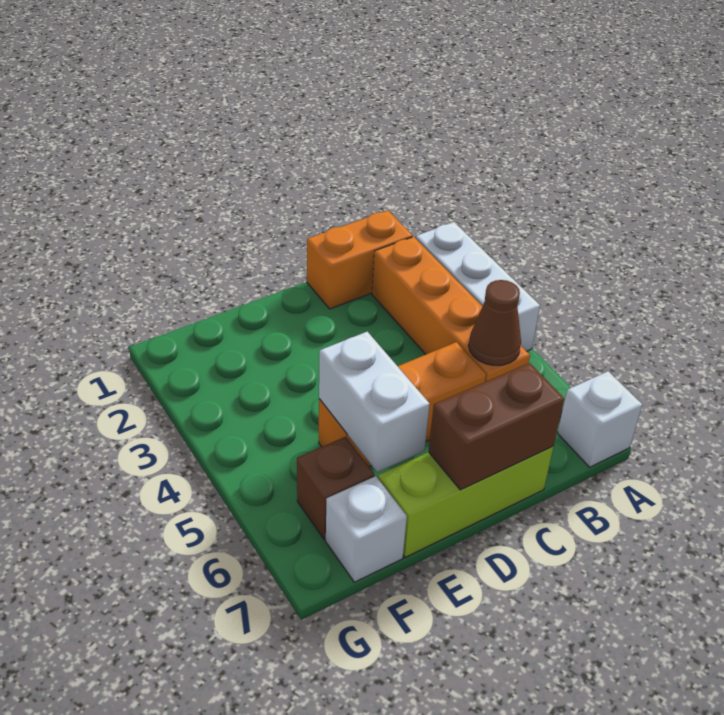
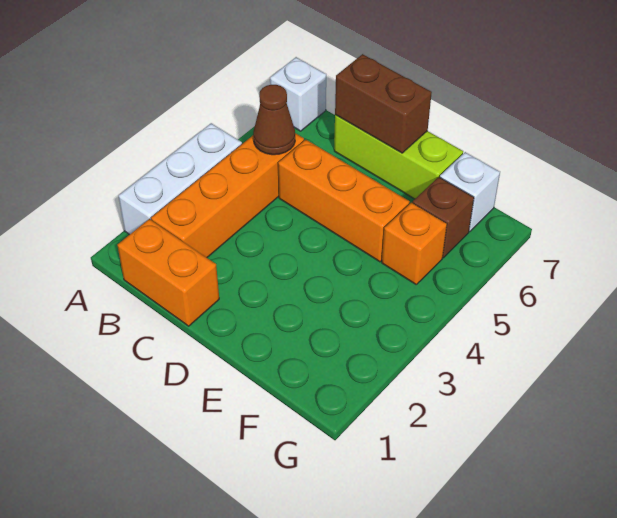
white 1x2 brick [319,332,430,472] -> none
none -> orange 1x1 brick [382,203,447,284]

